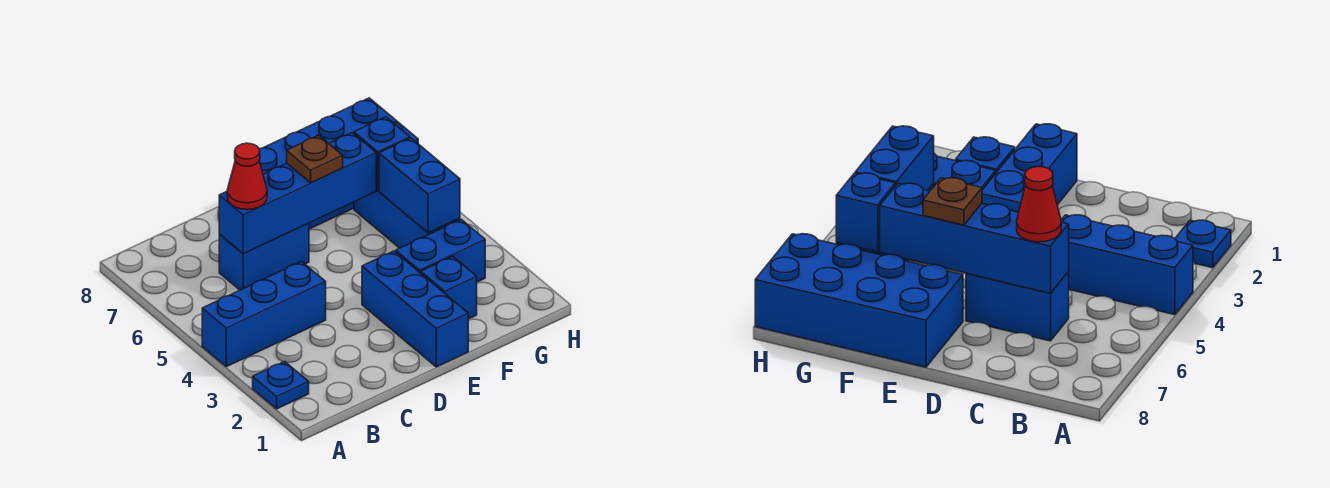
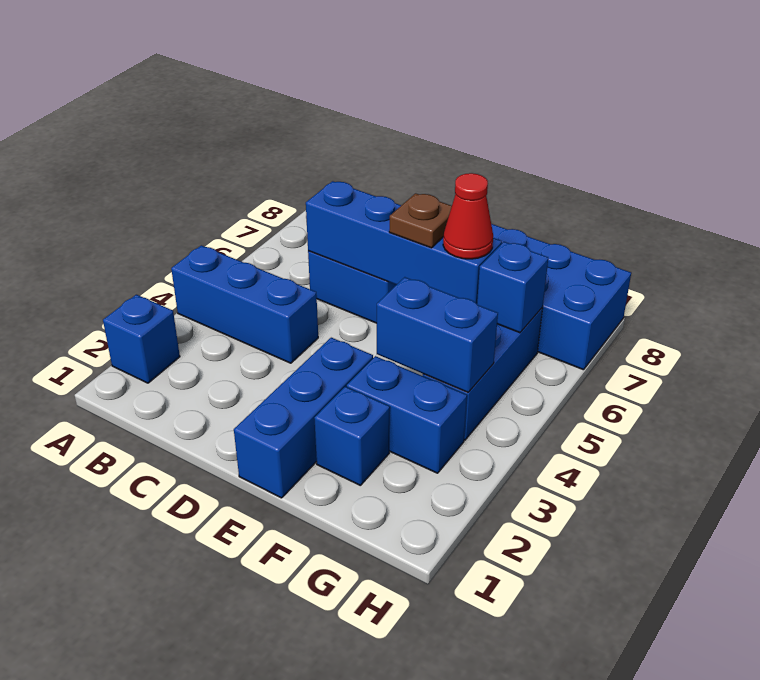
blue 1x1 plate [253,361,309,409] -> blue 1x1 brick [103,295,180,383]
red 1x1 cone [227,143,267,210] -> red 1x1 cone moved to [443,173,493,259]
blue 1x2 brick [379,138,460,233] -> blue 1x2 brick turned to [377,277,498,392]

